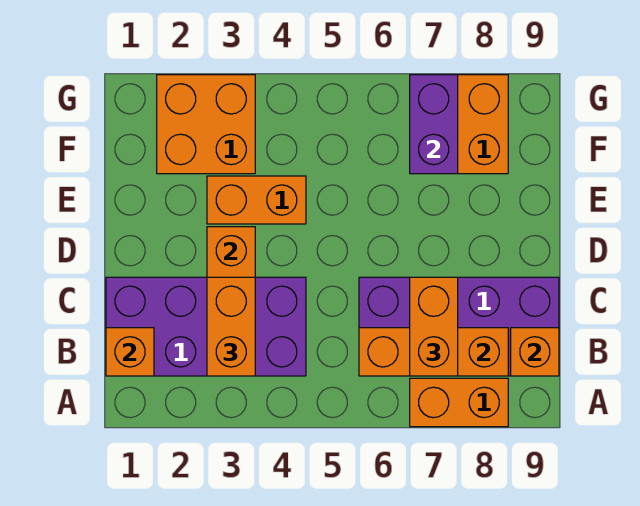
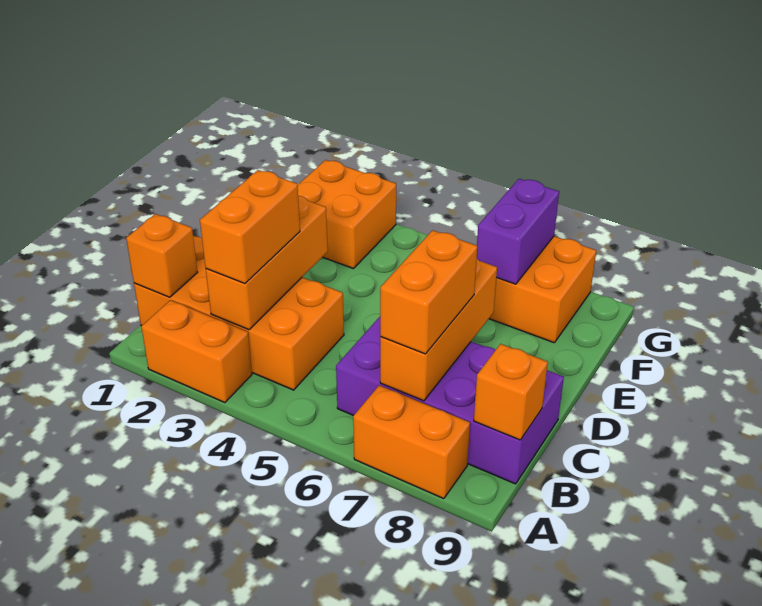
purple 2x4 brick [106,277,306,376] -> orange 2x4 brick [134,236,344,390]
orange 1x3 brick [359,328,508,376] -> orange 1x3 brick turned to [380,259,497,401]
orange 1x2 brick [207,176,306,224] -> orange 1x2 brick moved to [141,300,252,403]

